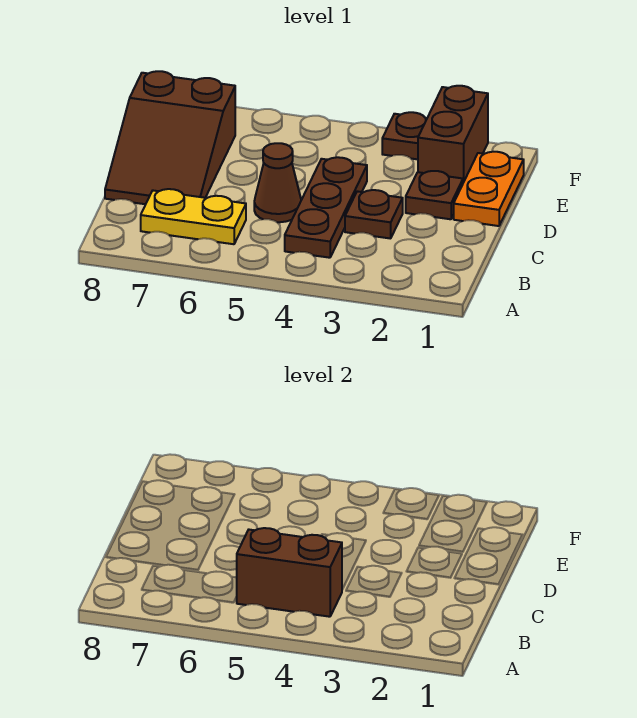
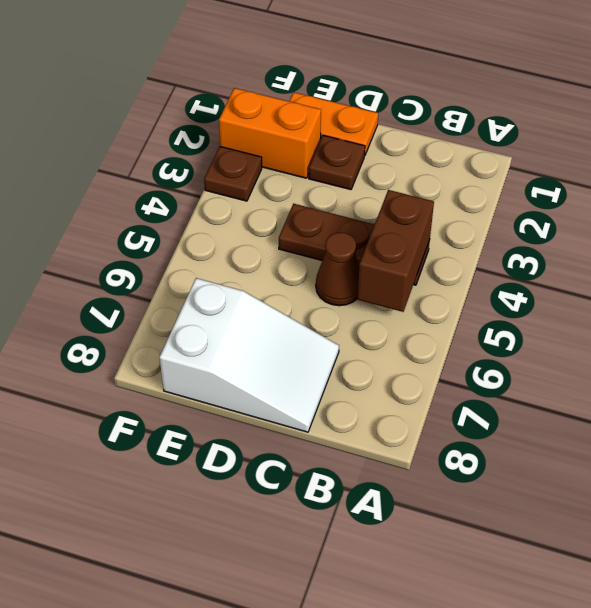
yellow 1x2 plate [141,189,246,244] -> none
brown 1x1 plate [345,190,403,239] -> none
brown 2x3 slope [105,71,235,204] -> white 2x3 slope [159,278,339,432]
brown 1x2 brick [418,86,488,183] -> orange 1x2 brick [219,88,321,178]

